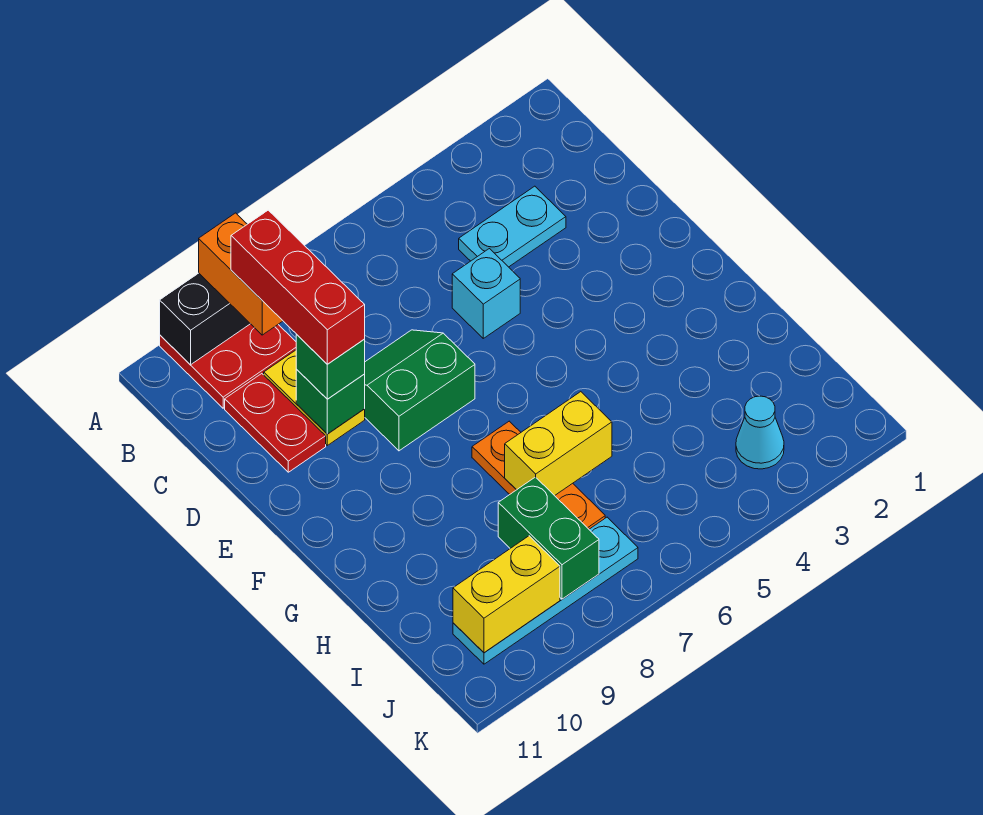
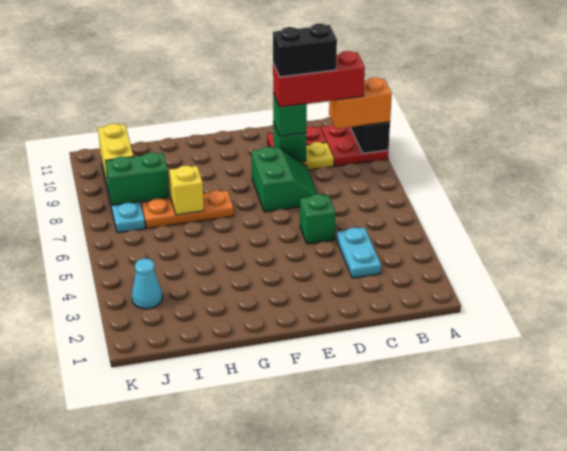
none -> black 1x2 brick [273,24,337,77]
cyan 1x1 brick [452,249,520,338] -> green 1x1 brick [300,194,336,244]
yellow 1x2 brick [505,392,612,496] -> yellow 1x1 brick [169,166,204,215]

